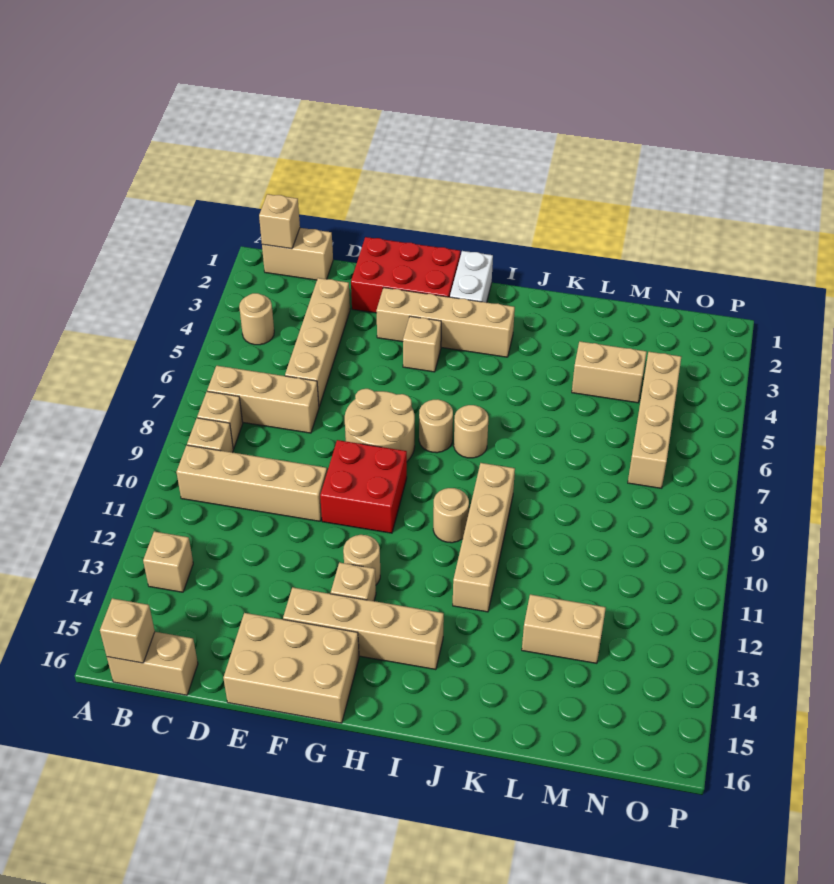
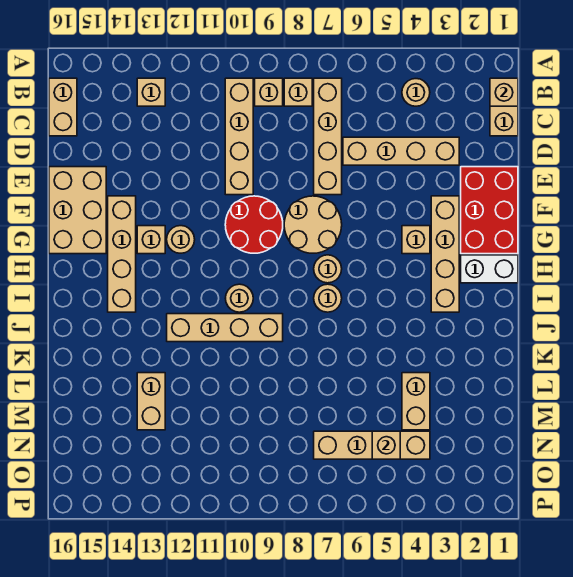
tan 1x3 brick [207,366,319,433] -> tan 1x4 brick [314,78,342,195]
tan 1x1 brick [100,598,155,663] -> tan 1x1 brick moved to [372,431,400,459]
red 2x2 brick [320,440,407,533] -> red 2x2 round brick [225,196,283,253]

